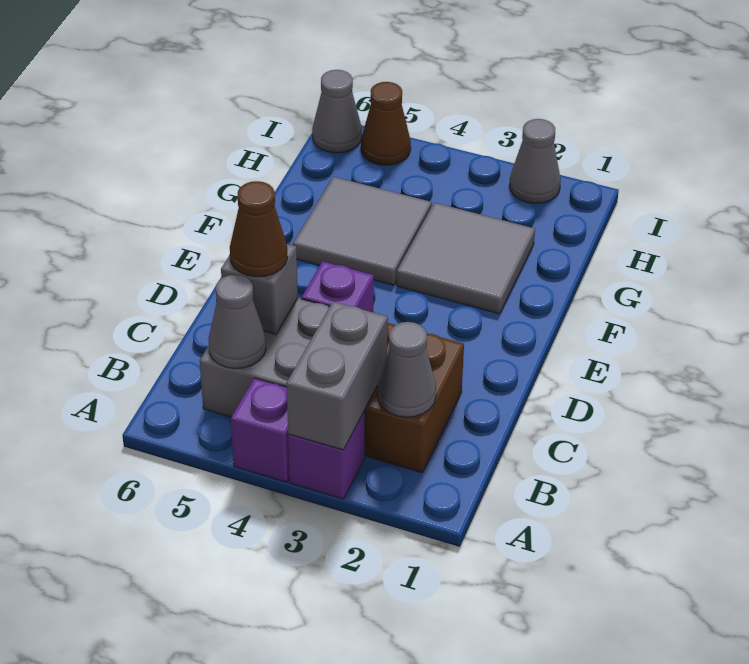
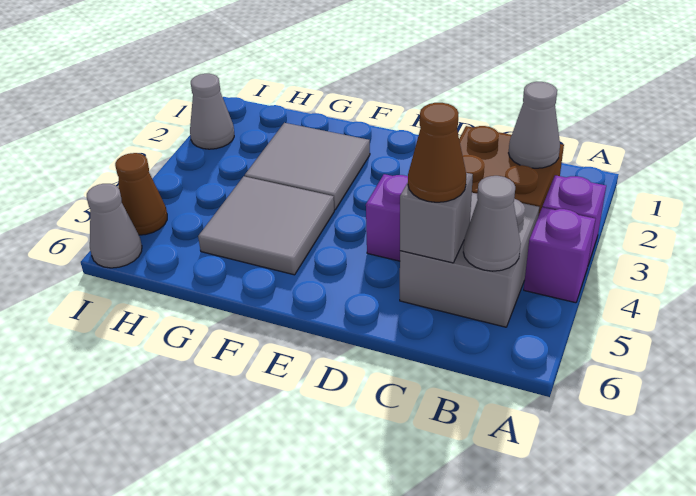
grey 1x2 brick [287,302,388,450] -> none

